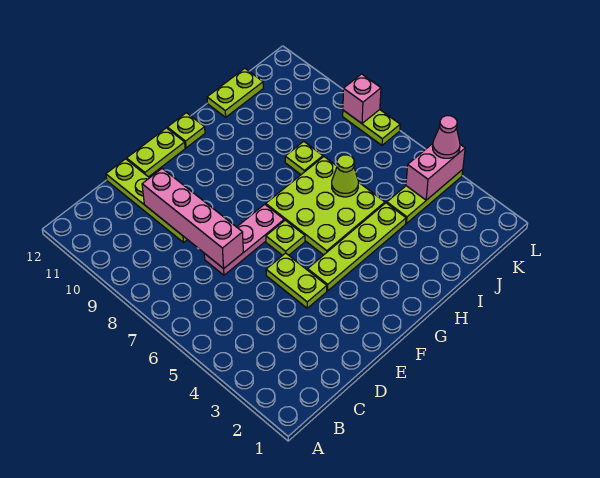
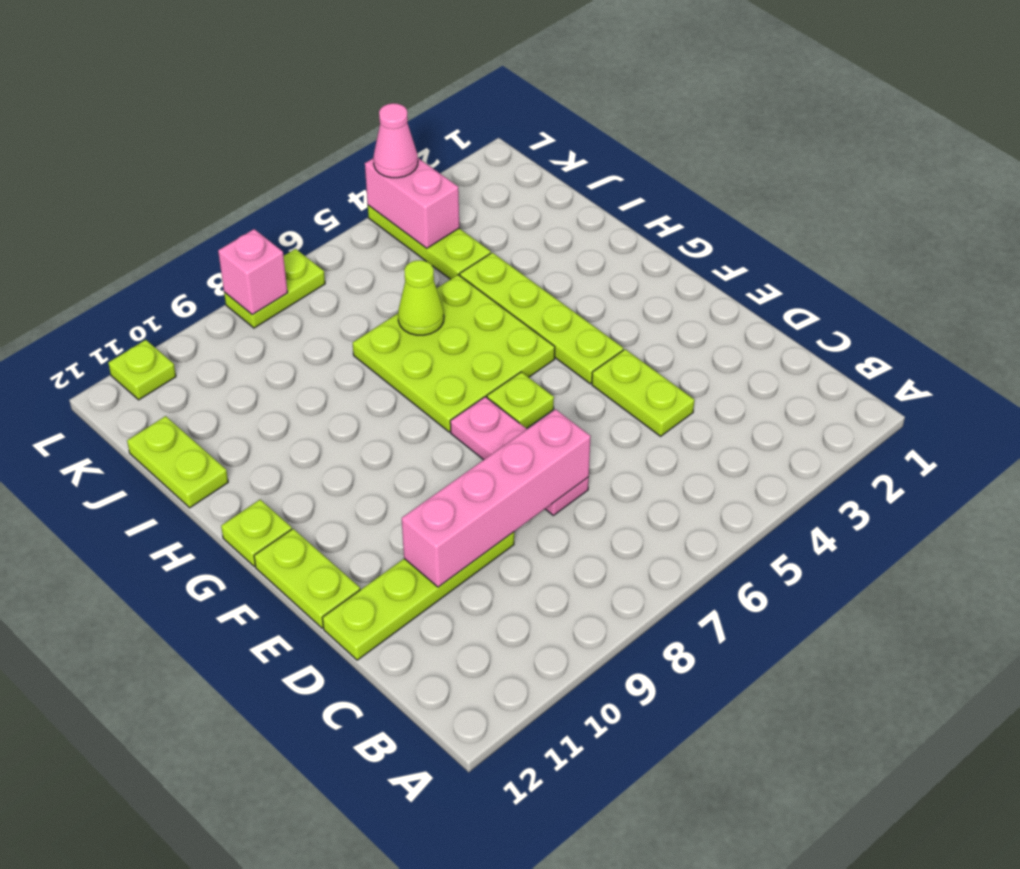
lime 1x2 plate [266,253,327,308] -> lime 1x2 plate turned to [592,349,694,436]
lime 1x1 plate [285,141,323,174] -> lime 1x1 plate moved to [108,340,176,400]

